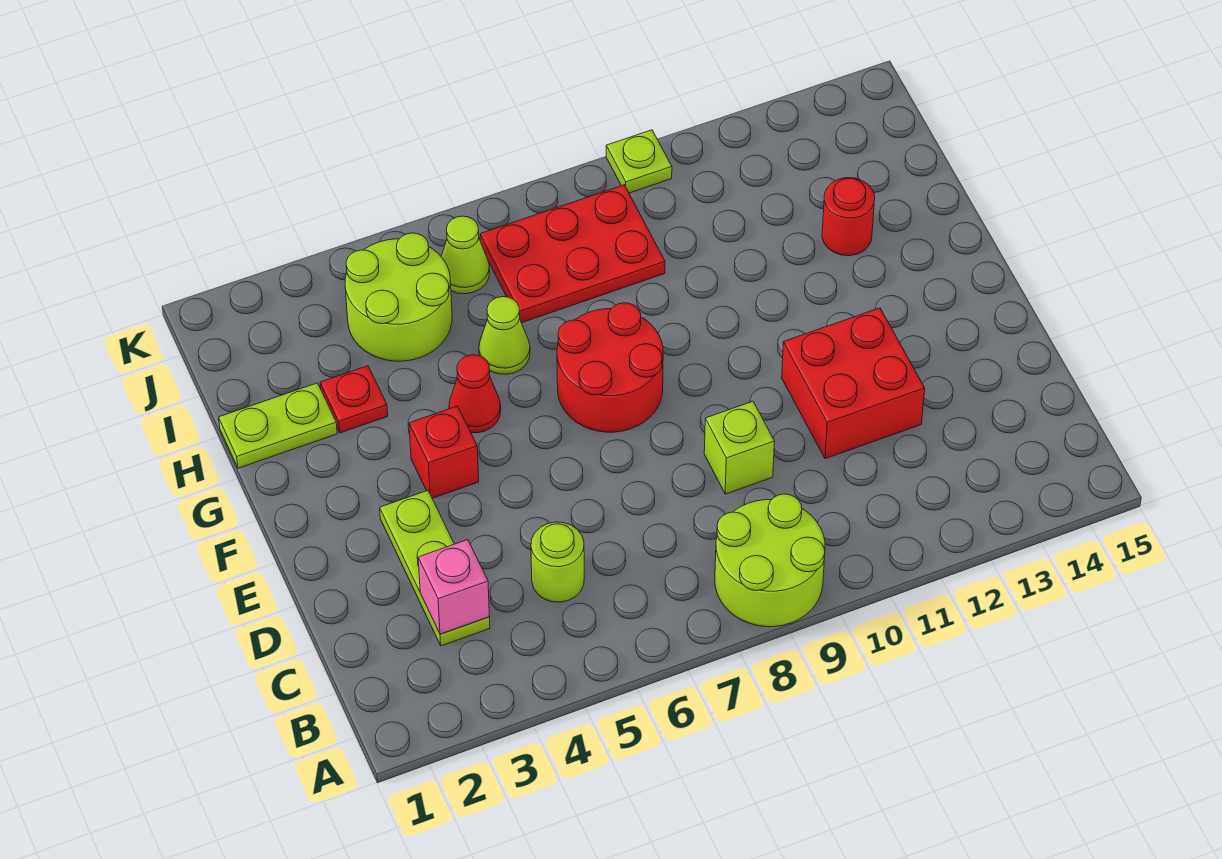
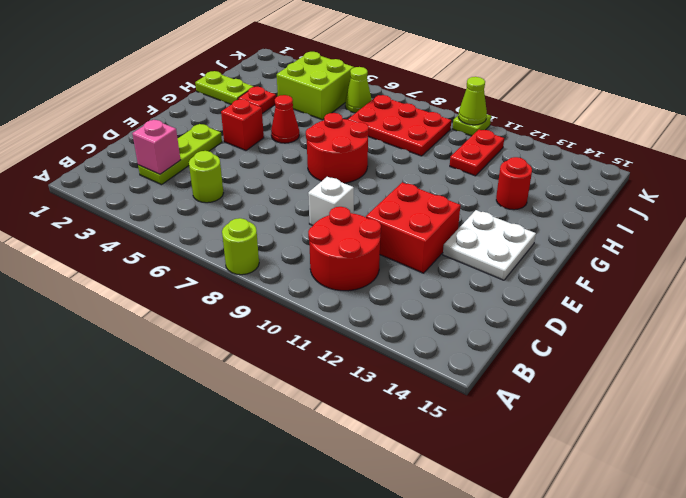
lime 2x2 round brick [715,494,825,627] -> lime 1x1 round brick [222,218,259,275]
none -> red 2x2 round brick [308,207,381,291]
lime 1x1 brick [704,401,775,494] -> white 1x1 brick [308,177,354,226]
none -> white 2x2 plate [443,210,536,280]
lime 1x1 cone [479,297,530,374] -> lime 1x1 cone moved to [458,77,487,125]
lime 2x2 round brick [345,233,452,361] -> lime 2x2 brick [277,52,354,120]
none -> red 1x2 plate [450,130,504,176]

